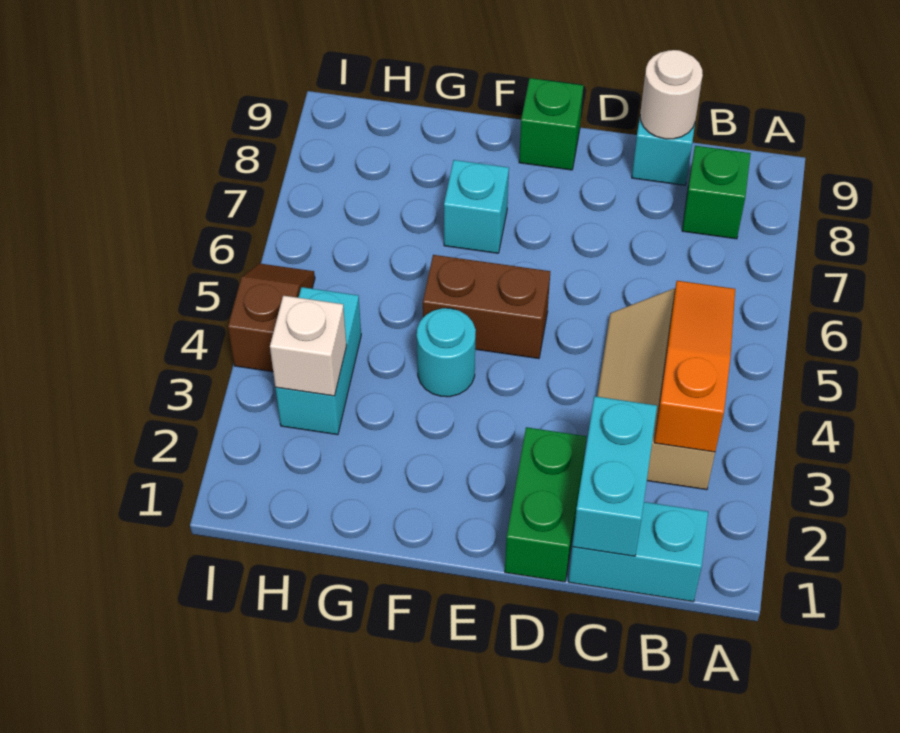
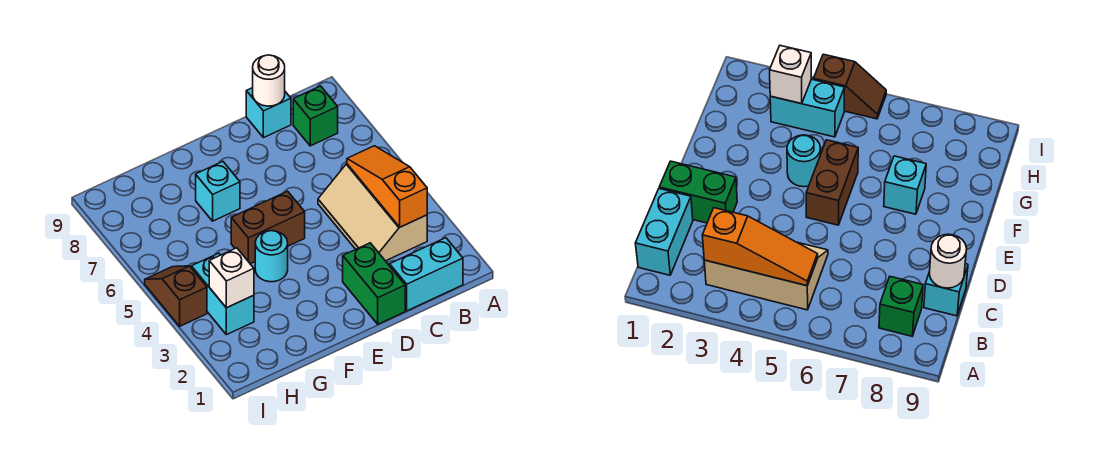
cyan 1x2 brick [572,396,657,556] -> none
green 1x1 brick [519,78,583,170] -> none

